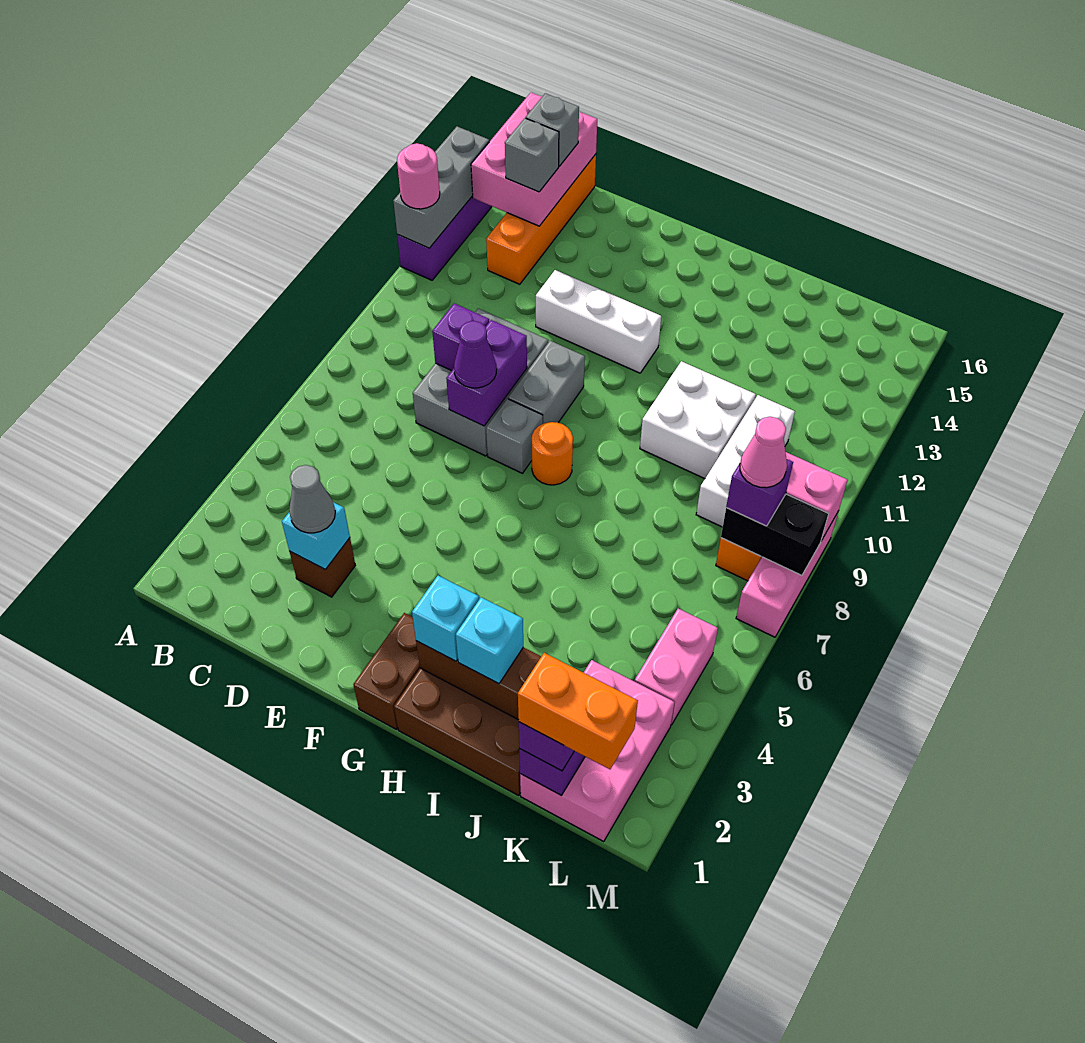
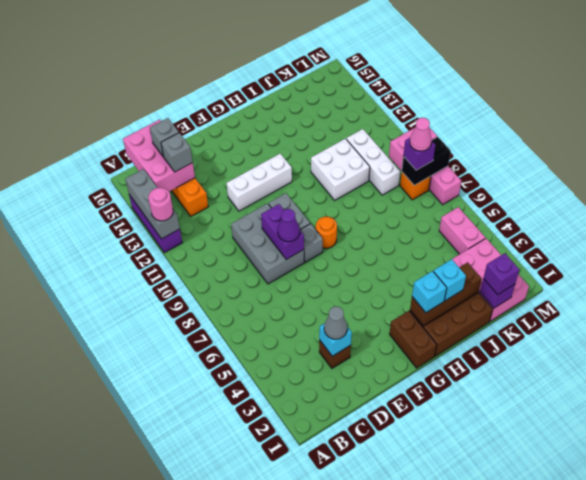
purple 1x1 brick [432,303,489,371] -> none
orange 1x2 brick [518,653,638,769] -> none

